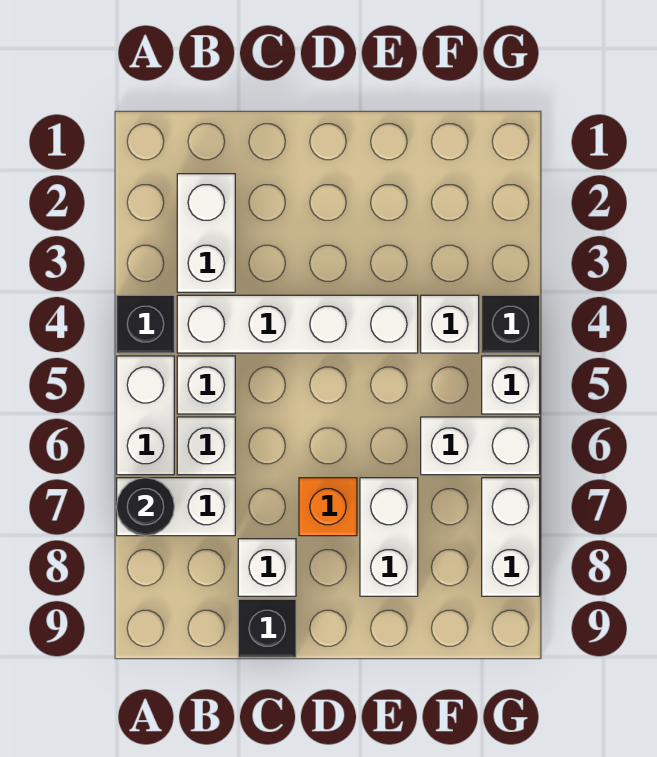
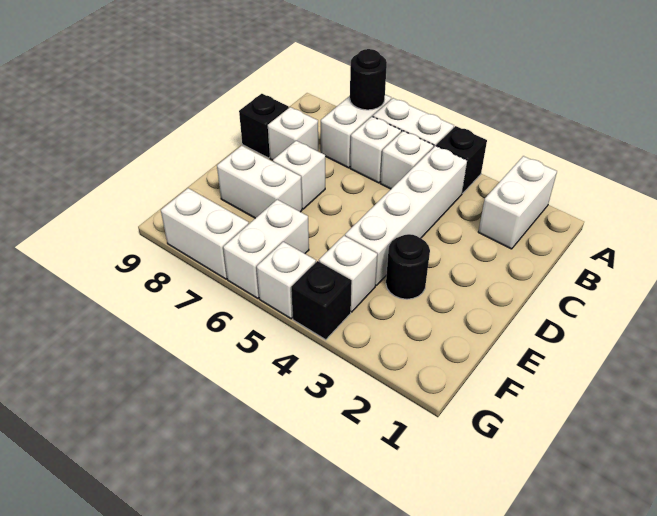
white 1x2 brick [177,174,235,292] -> white 1x2 brick turned to [478,156,557,249]
orange 1x1 brick [299,478,357,536] -> white 1x1 brick [273,141,325,209]
none -> black 1x1 round brick [386,234,430,299]

